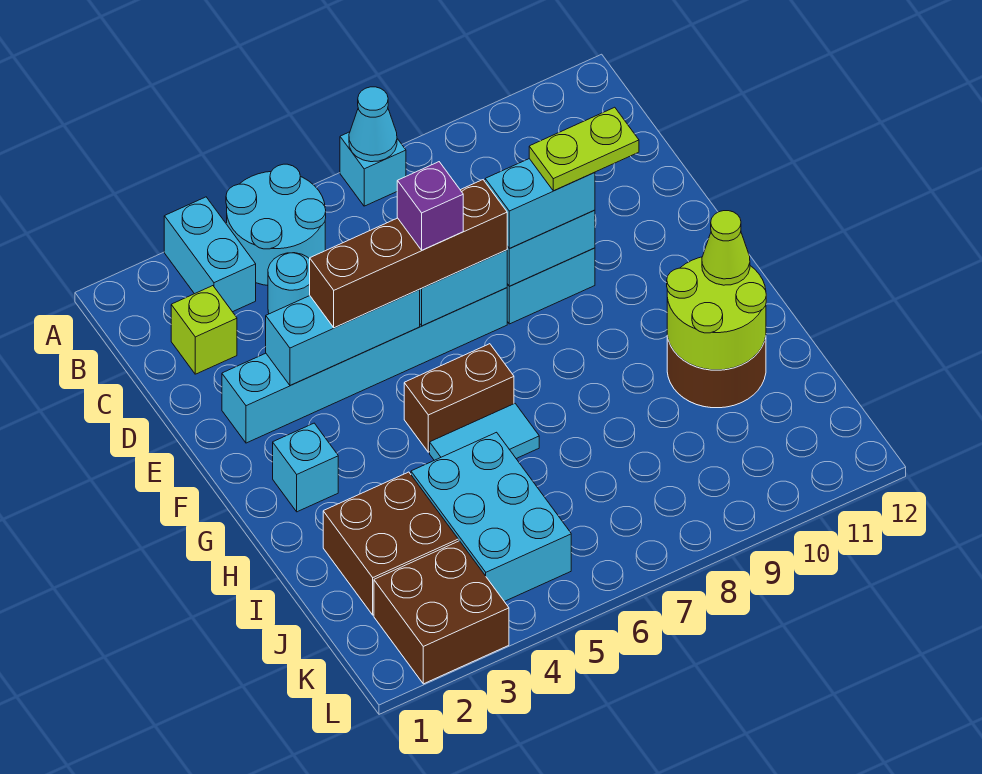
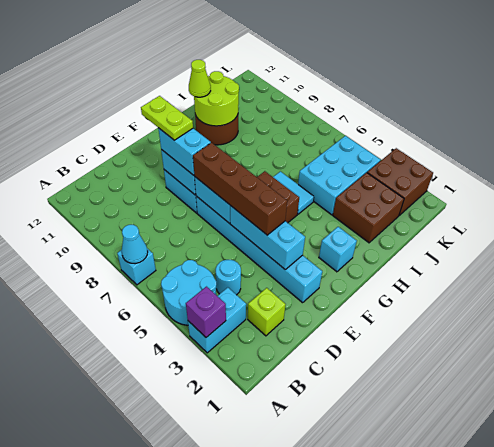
purple 1x1 brick [397,162,463,250] -> purple 1x1 brick moved to [186,287,226,337]

